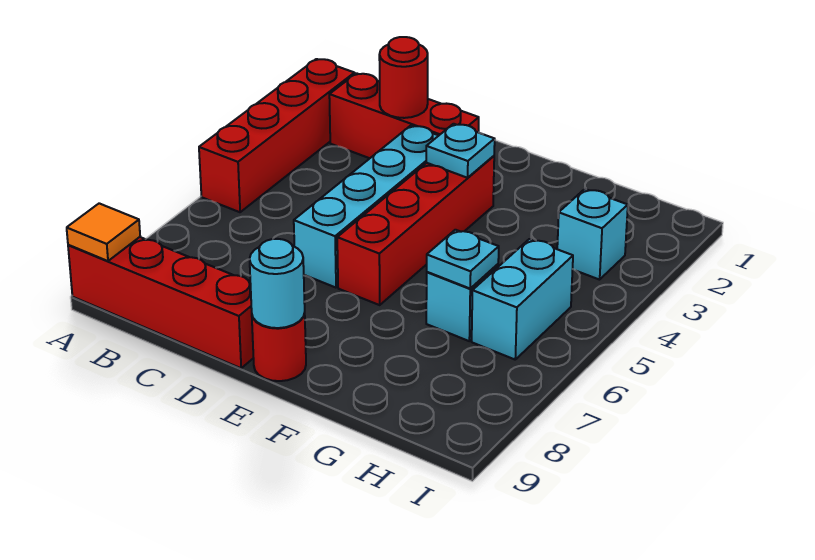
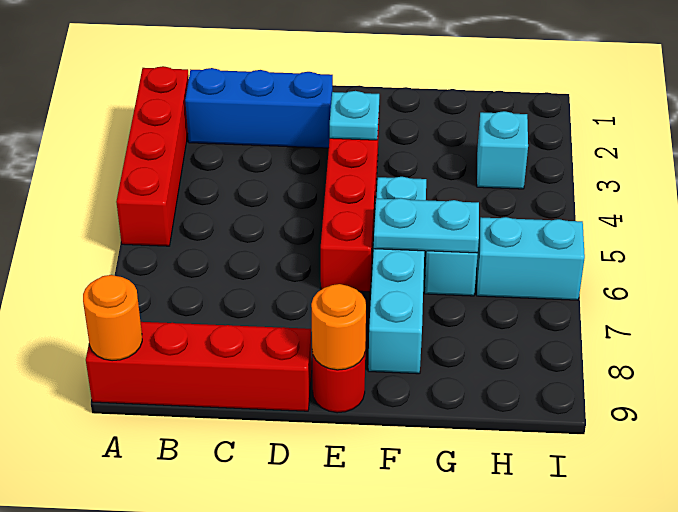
orange 1x1 tile [67,203,140,261] -> orange 1x1 round brick [83,275,142,361]
red 1x3 brick [329,73,479,158] -> blue 1x3 brick [185,68,333,148]
red 1x1 round brick [379,37,428,118] -> none
cyan 1x4 brick [294,126,439,288] -> cyan 1x4 brick moved to [368,177,426,374]
cyan 1x1 round brick [250,239,305,328] -> orange 1x1 round brick [311,284,366,370]
cyan 1x1 plate [427,230,499,289] -> cyan 1x2 plate [374,198,479,253]
cyan 1x2 brick [472,239,573,359] -> cyan 1x2 brick turned to [477,217,585,300]

